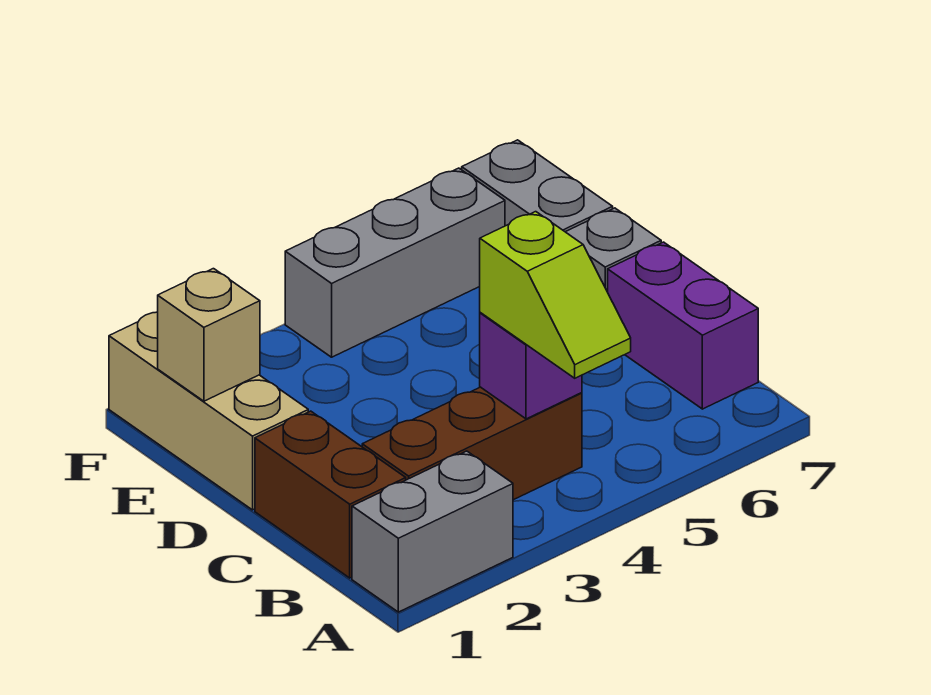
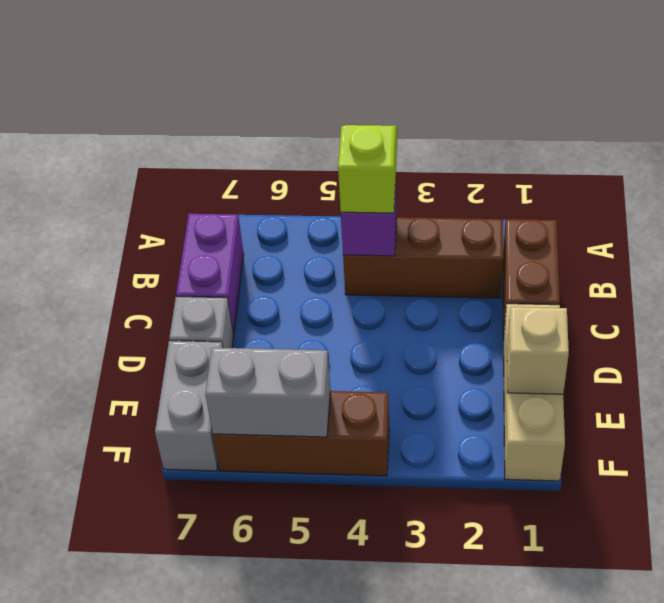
grey 1x2 brick [352,451,513,612] -> grey 1x2 brick moved to [205,348,331,437]
grey 1x3 brick [285,168,505,357] -> brown 1x3 brick [213,391,389,476]

